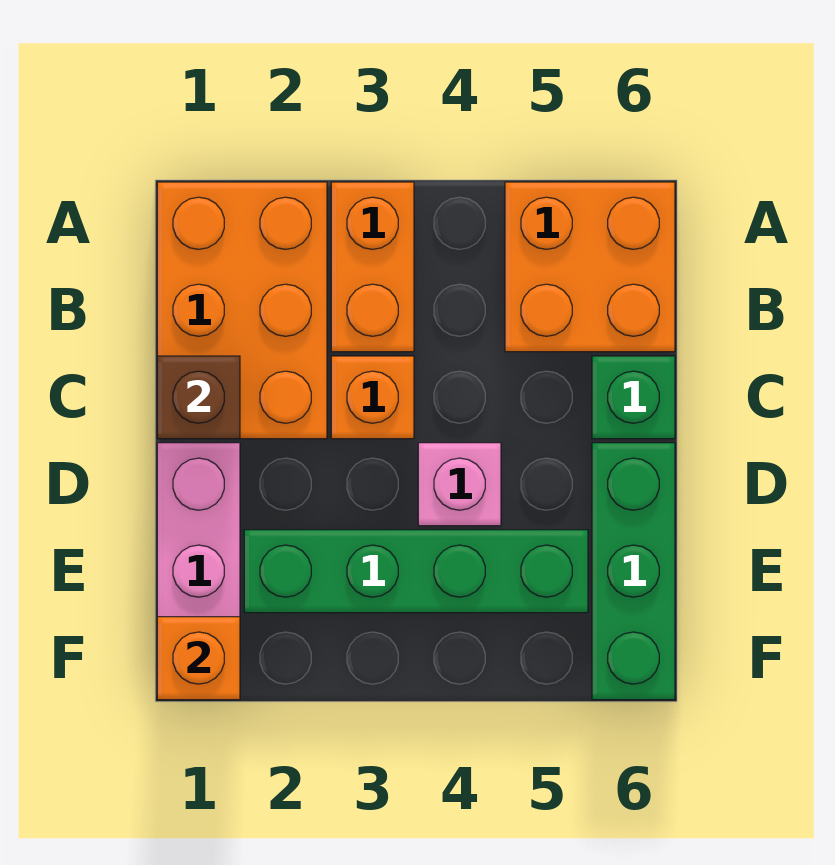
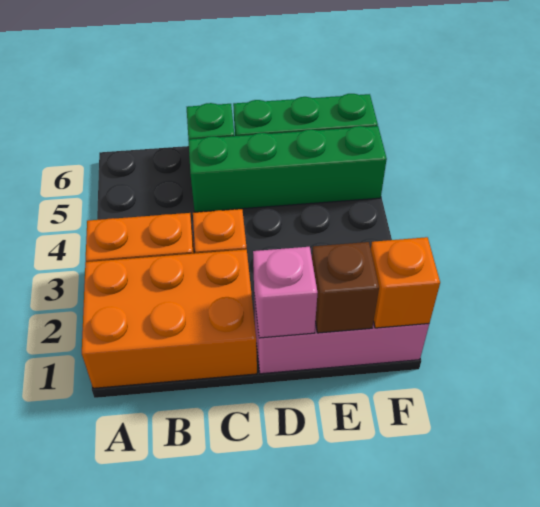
orange 2x2 brick [505,182,675,352] -> none
brown 1x1 brick [157,356,240,439] -> brown 1x1 brick moved to [312,242,379,333]
pink 1x1 brick [418,443,501,526] -> pink 1x1 brick moved to [253,247,317,338]
green 1x4 brick [244,530,588,613] -> green 1x4 brick turned to [188,126,387,212]

